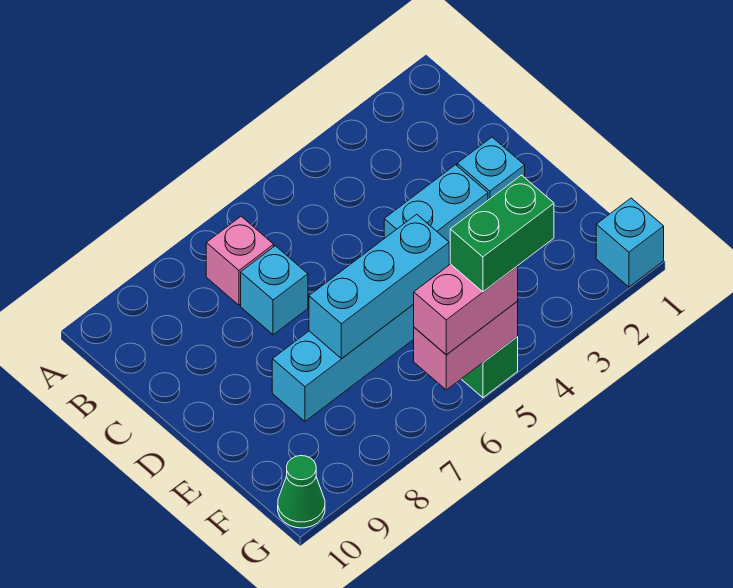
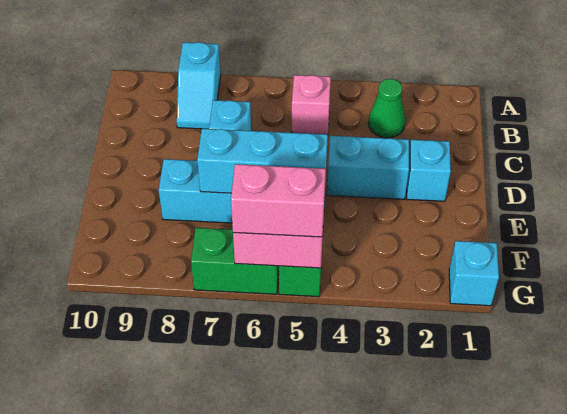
none -> cyan 1x2 slope [177,42,221,129]
pink 1x1 brick [206,216,274,305] -> pink 1x1 brick moved to [292,75,331,135]
green 1x2 brick [450,175,554,292] -> green 1x2 brick moved to [191,228,279,294]
green 1x1 cone [278,456,325,528] -> green 1x1 cone moved to [368,79,405,138]

